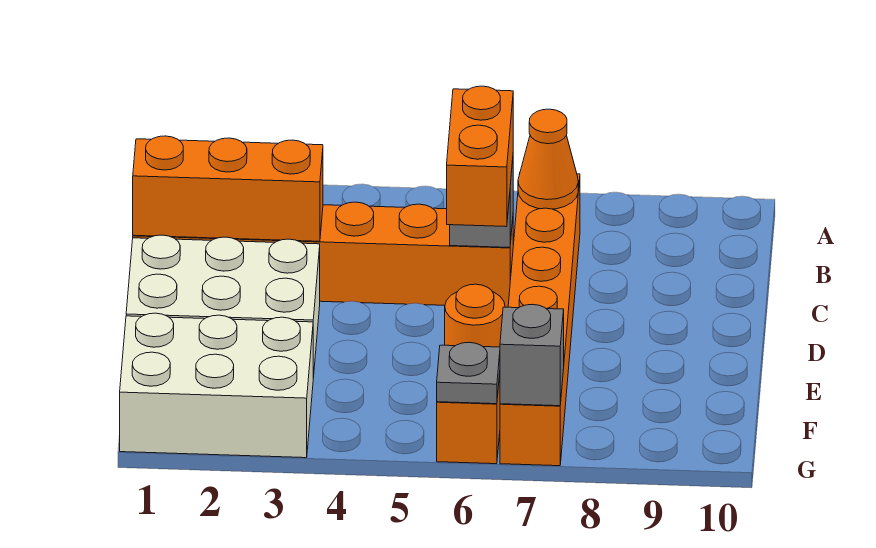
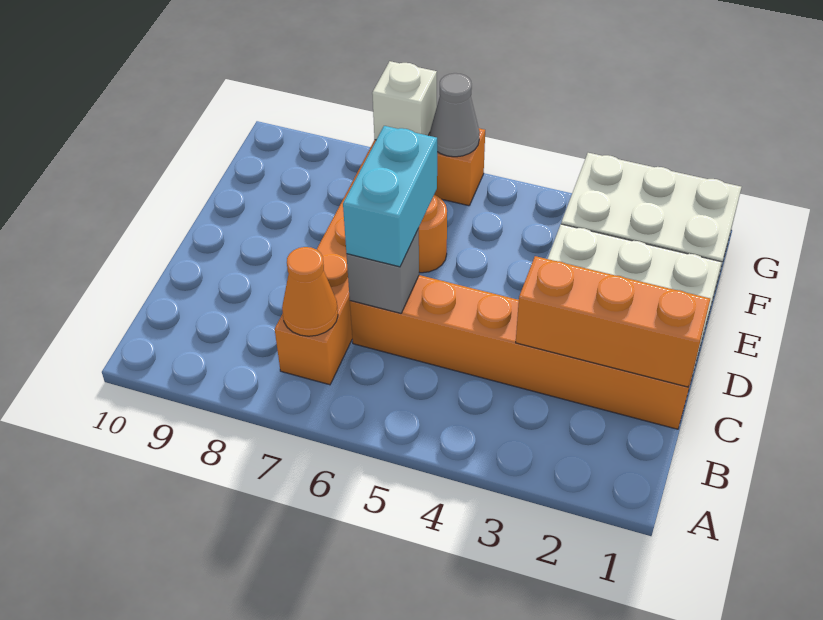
orange 1x2 brick [447,86,513,227] -> cyan 1x2 brick [343,126,437,267]
grey 1x1 plate [437,342,500,404] -> grey 1x1 cone [430,73,480,157]
grey 1x1 brick [500,304,564,406] -> white 1x1 brick [372,61,437,140]

